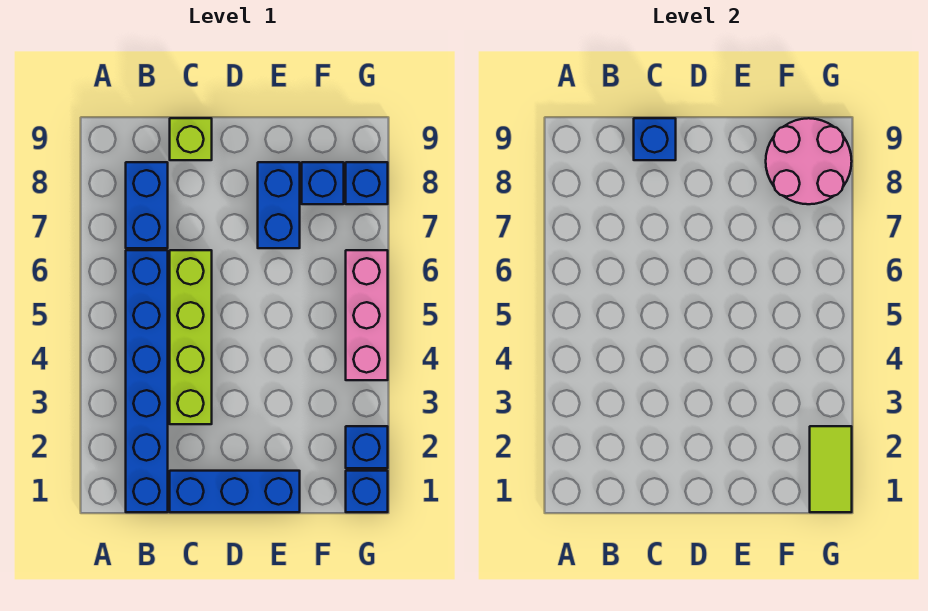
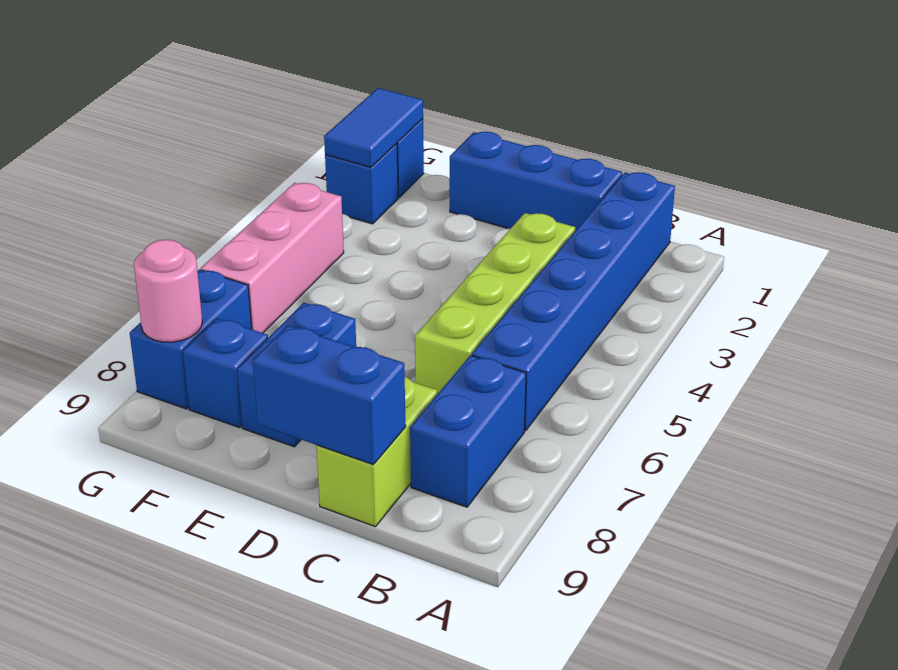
lime 1x1 brick [170,118,212,160] -> lime 1x2 brick [316,377,437,527]
blue 1x1 brick [634,118,676,160] -> blue 1x2 brick [253,325,406,465]
pink 2x2 round brick [766,118,852,204] -> pink 1x1 round brick [134,240,202,342]
lime 1x2 tile [810,426,852,512] -> blue 1x2 tile [324,88,423,167]
blue 1x1 brick [346,162,388,204] -> blue 1x2 brick [130,269,252,409]

